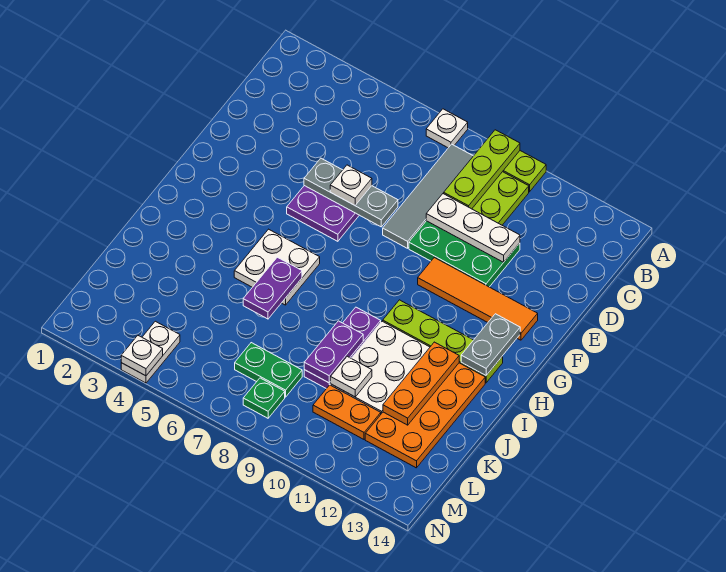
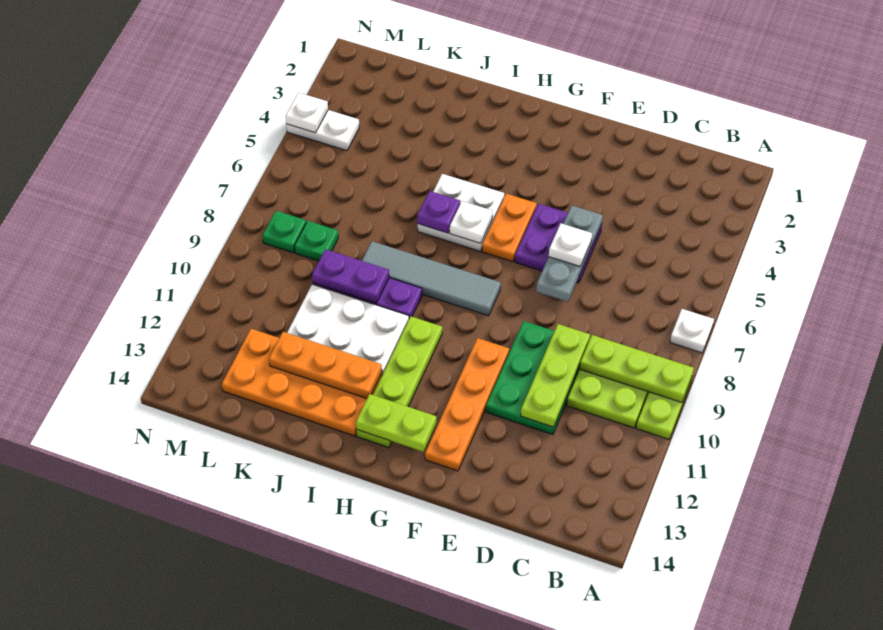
grey 1x4 tile [383,144,473,248] -> grey 1x4 tile moved to [362,241,501,316]
white 1x3 plate [426,194,520,262] -> lime 1x3 plate [521,324,590,427]
orange 1x4 tile [418,258,538,340] -> orange 1x4 plate [425,338,509,471]
grey 1x2 plate [461,314,520,376] -> lime 1x2 plate [356,394,436,452]
purple 1x2 plate [243,257,302,319] -> purple 1x1 plate [417,191,460,233]
white 1x1 plate [330,356,372,397] -> white 1x1 plate moved to [450,201,493,243]
green 1x2 plate [235,343,302,397] -> green 1x1 plate [294,221,338,261]
orange 1x2 plate [313,385,381,439] -> orange 1x2 plate moved to [482,194,537,262]

